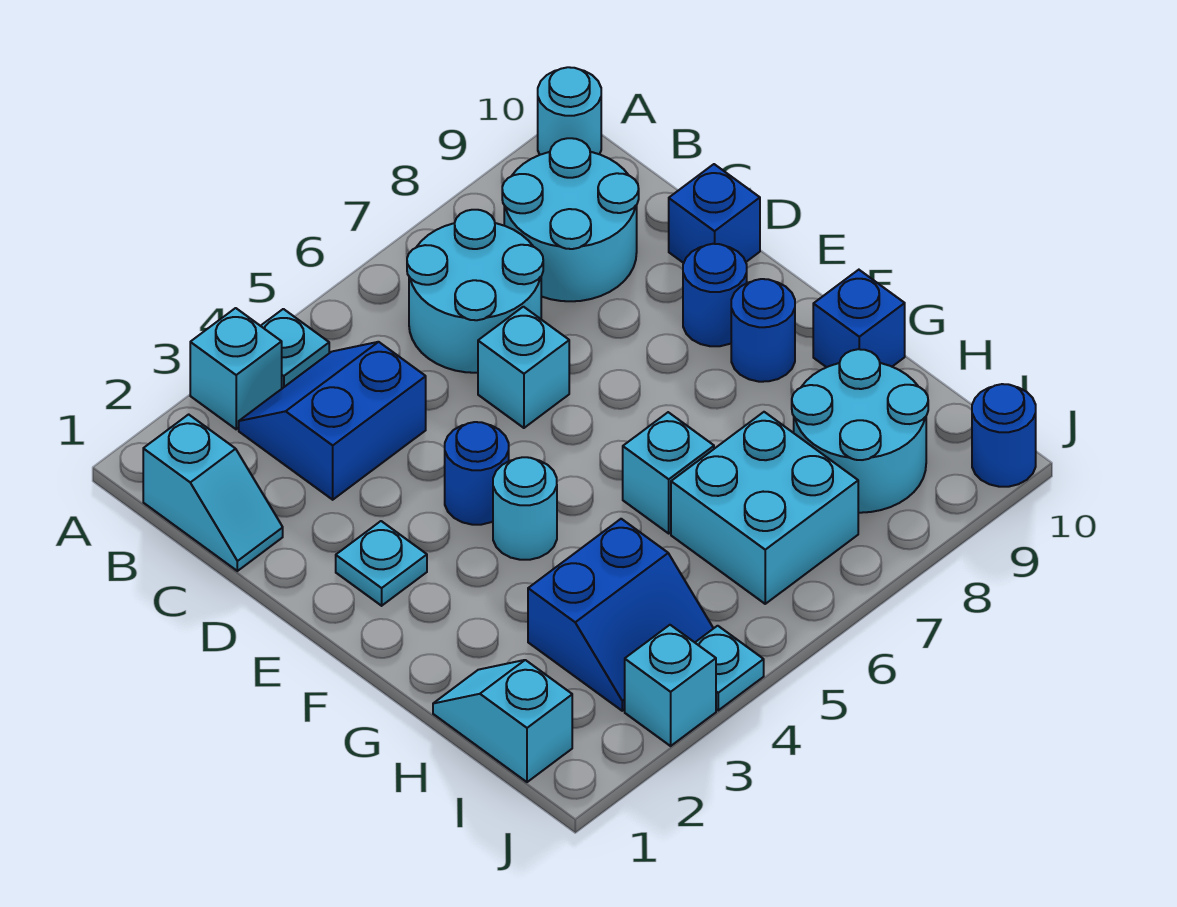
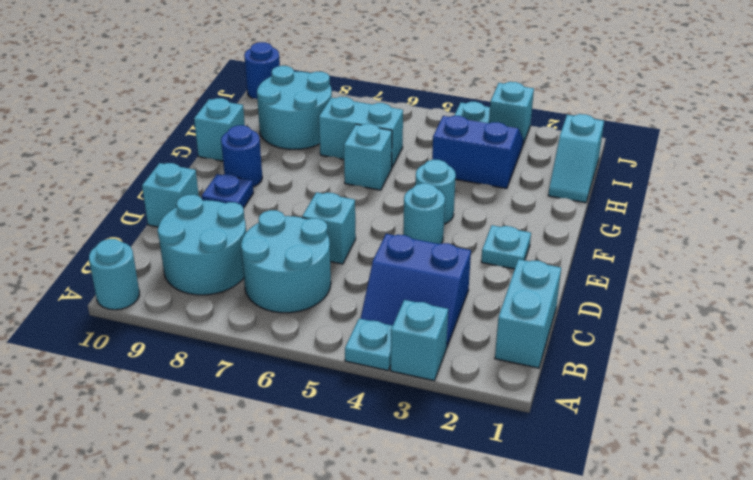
cyan 1x2 slope [143,414,283,571] -> cyan 1x2 brick [495,259,561,368]
blue 1x1 brick [669,164,760,263] -> cyan 1x1 brick [142,163,199,227]
blue 1x1 round brick [445,422,509,525] -> cyan 1x1 round brick [403,183,445,244]
blue 1x1 round brick [683,244,747,346] -> blue 1x1 plate [201,174,253,208]
blue 1x1 brick [813,270,905,367] -> cyan 1x1 brick [194,98,245,161]
cyan 2x2 brick [671,412,858,604] -> cyan 1x2 brick [319,97,403,167]

